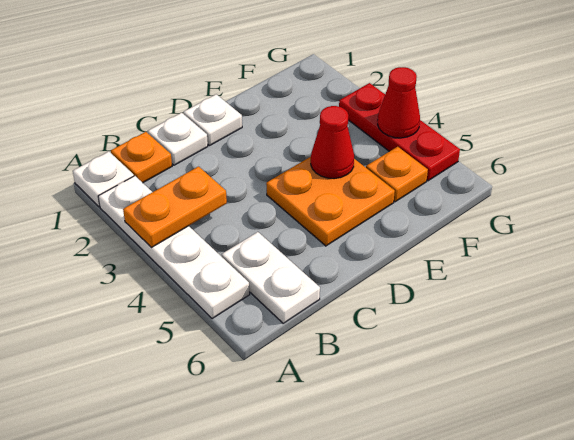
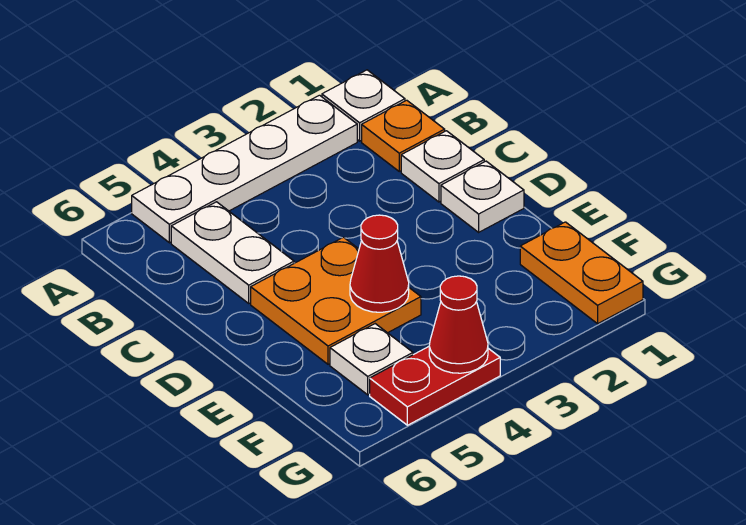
orange 1x2 plate [123,167,227,248] -> orange 1x2 plate moved to [520,222,643,324]
white 1x2 plate [222,232,320,323] -> white 1x2 plate turned to [171,202,294,303]
orange 1x1 plate [366,147,428,202] -> white 1x1 plate [330,324,413,395]
red 1x3 plate [339,83,460,181] -> red 1x2 plate [370,347,500,425]

